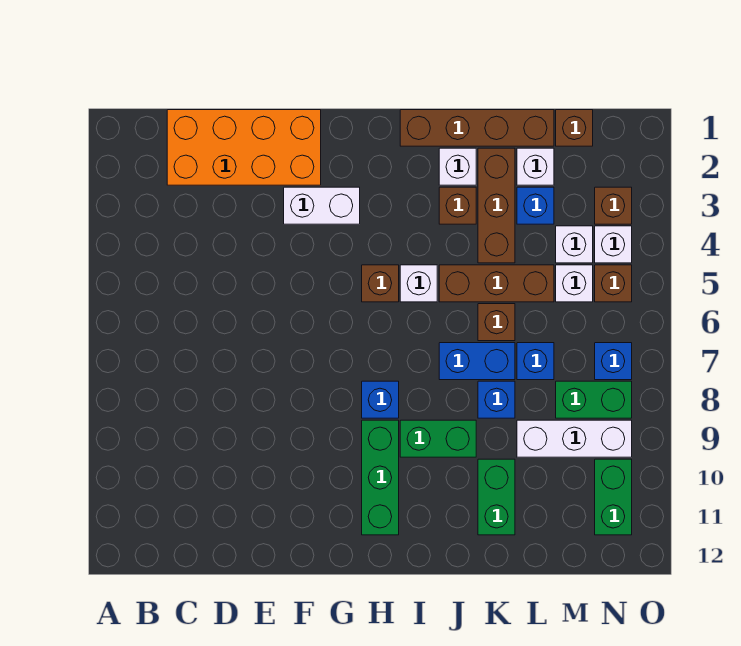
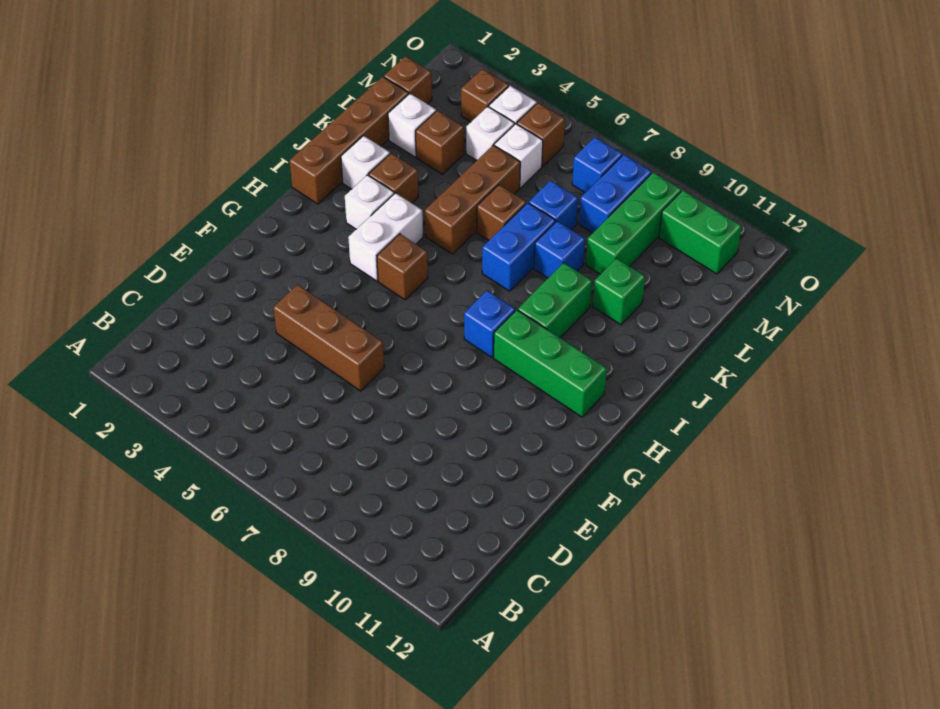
orange 2x4 brick [167,110,321,185] -> none
white 1x2 brick [284,187,360,224] -> white 1x2 brick moved to [348,193,423,281]
white 1x1 brick [400,265,437,302] -> white 1x1 brick moved to [345,175,394,229]
brown 1x3 brick [478,148,515,263] -> brown 1x3 brick moved to [273,285,384,391]
green 1x2 brick [478,459,515,535] -> green 1x1 brick [593,258,645,325]
blue 1x1 brick [517,187,554,224] -> brown 1x1 brick [416,111,464,174]
white 1x3 brick [517,420,632,457] -> green 1x3 brick [586,172,681,274]
green 1x2 brick [556,381,632,418] -> blue 1x2 brick [579,155,652,233]

